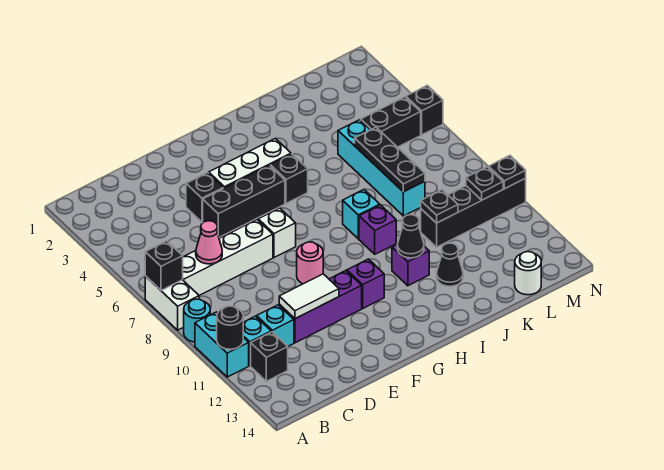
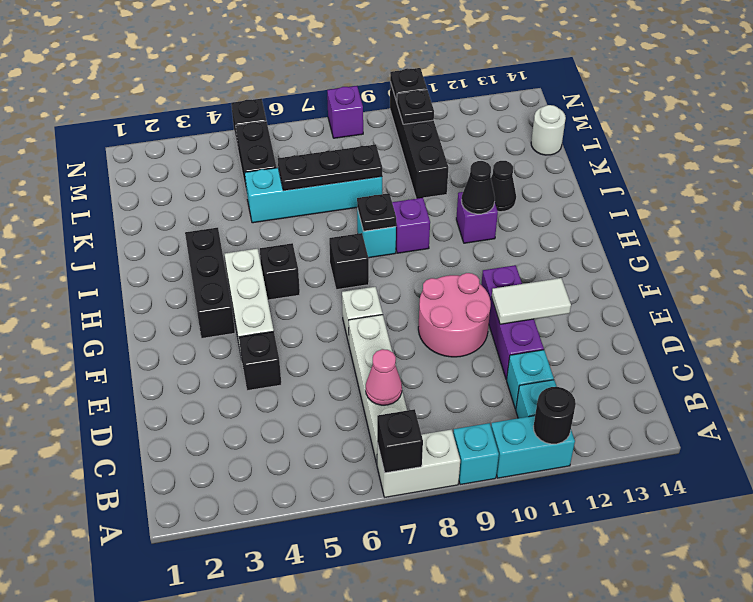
cyan 1x1 round brick [184,299,210,342] -> cyan 1x1 brick [453,423,499,485]
black 1x1 brick [251,332,288,381] -> black 1x1 brick moved to [329,233,369,290]
white 1x2 tile [279,274,339,319] -> white 1x2 tile turned to [492,278,571,324]
black 1x3 brick [203,165,285,237] -> black 1x3 brick moved to [185,228,235,338]
pink 1x1 round brick [297,242,323,284] -> pink 2x2 round brick [418,273,491,357]
purple 1x1 brick [347,259,384,308] -> purple 1x1 brick moved to [327,86,363,138]
black 1x1 plate [421,190,458,223] -> black 1x1 plate moved to [357,193,396,231]

